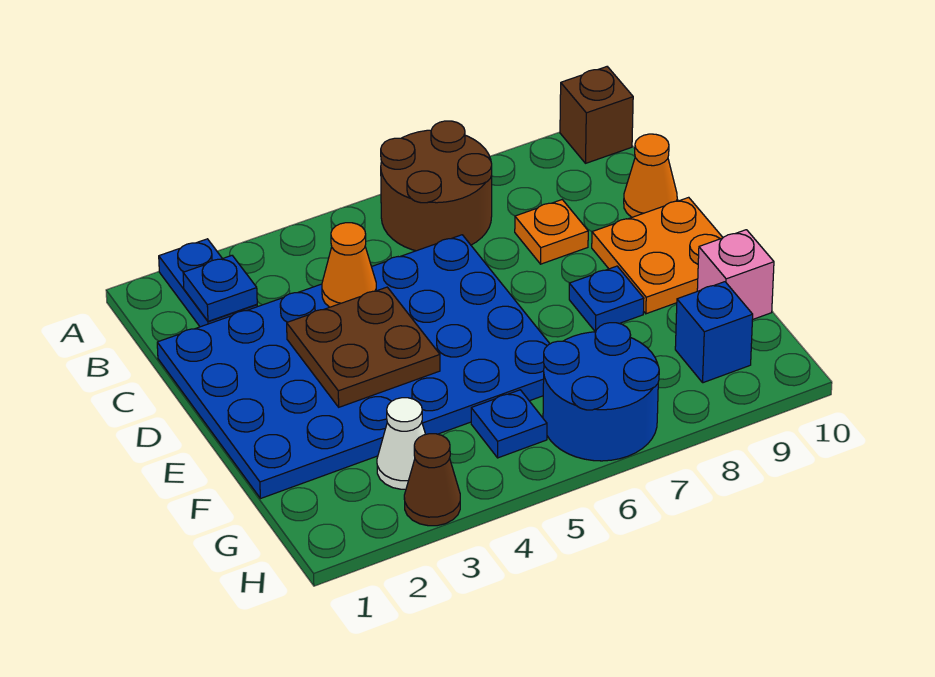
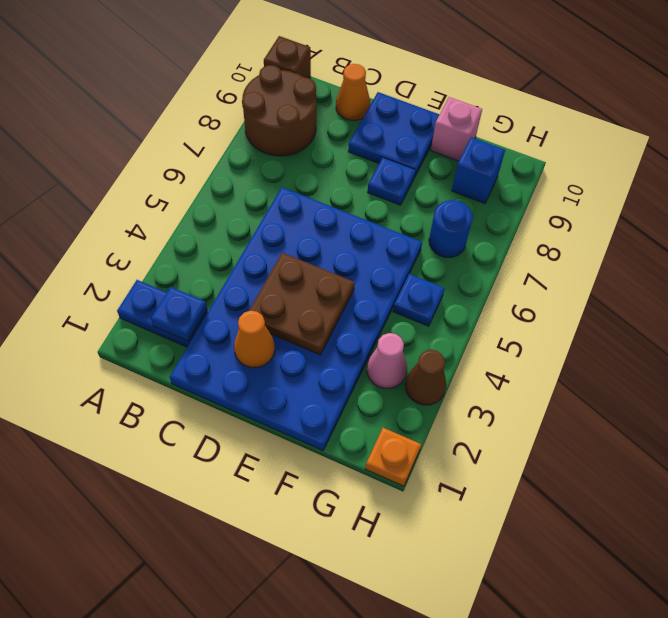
brown 2x2 round brick [381,121,492,251] -> brown 2x2 round brick moved to [242,65,316,156]
orange 1x1 cone [322,223,376,307] -> orange 1x1 cone moved to [234,311,275,368]
orange 1x1 plate [515,200,588,264] -> orange 1x1 plate moved to [365,428,421,486]
orange 2x2 plate [592,197,723,314] -> blue 2x2 plate [348,92,440,176]
white 1x1 cone [377,398,425,489] -> pink 1x1 cone [367,333,407,388]
blue 2x2 round brick [543,323,659,461] -> blue 1x1 round brick [429,200,473,257]

